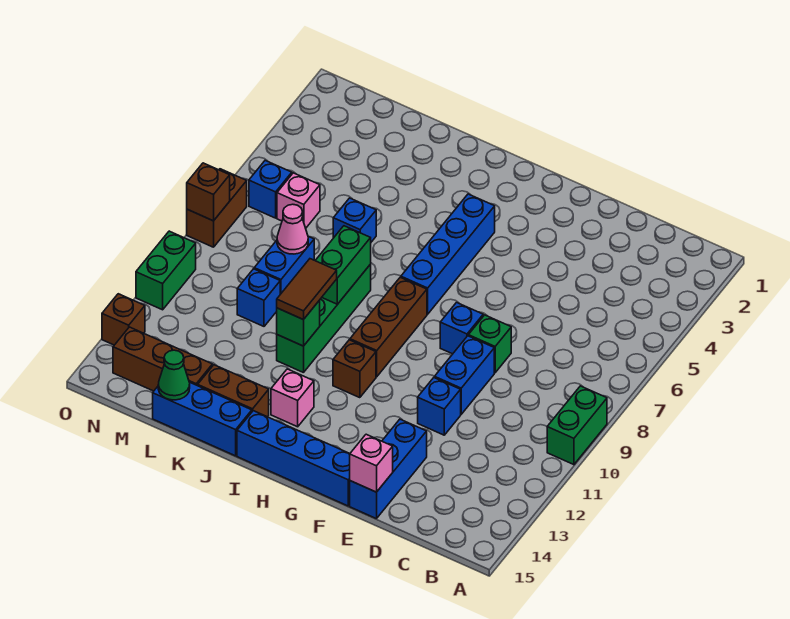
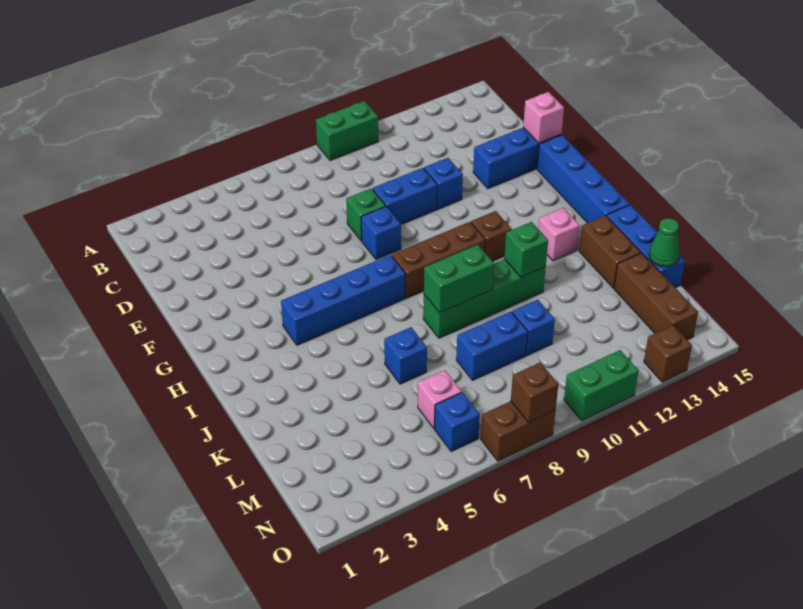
brown 1x2 tile [277,259,337,320] -> none
pink 1x1 cone [277,204,308,254] -> none

